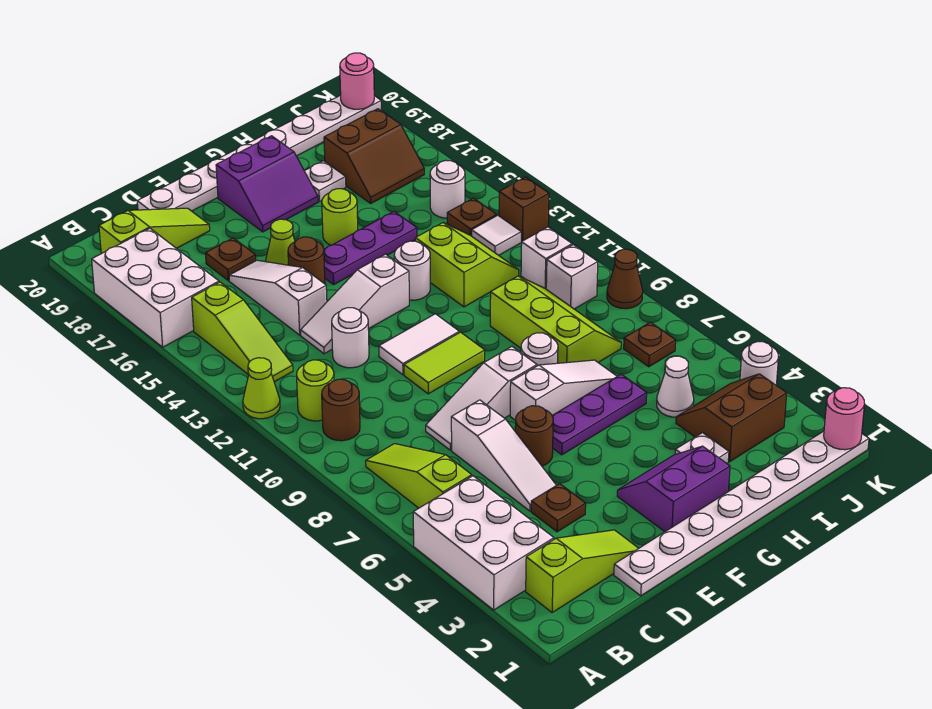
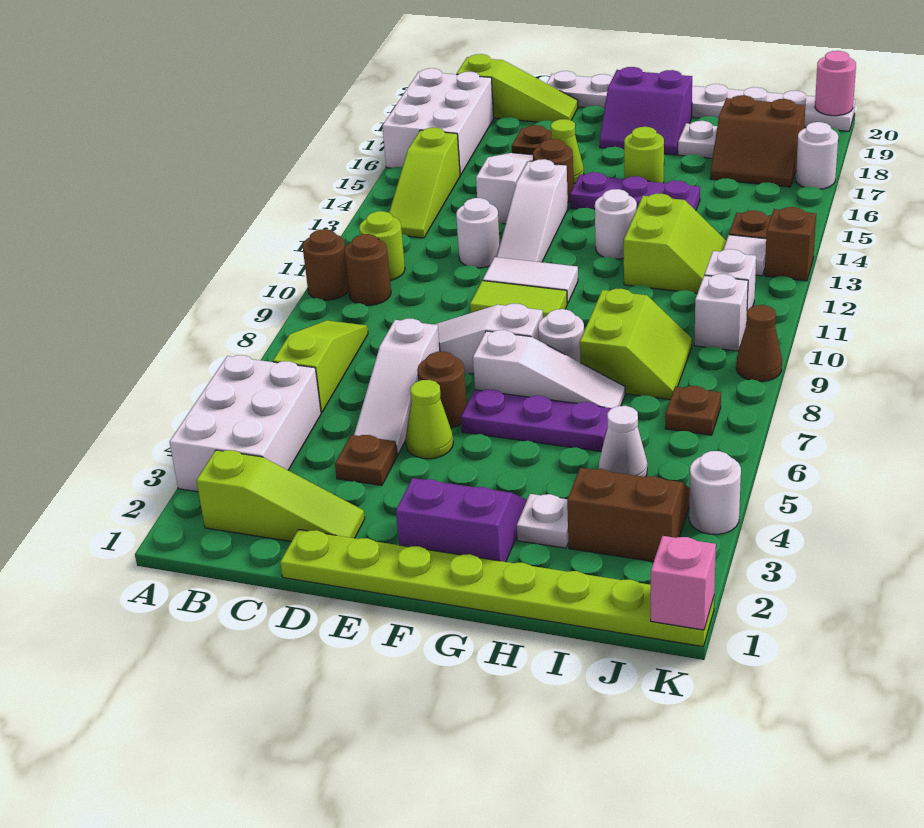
none -> brown 1x1 round brick [302,229,349,300]
lime 1x1 cone [243,358,280,419] -> lime 1x1 cone moved to [406,380,453,459]
white 1x8 plate [614,431,869,596] -> lime 1x8 plate [280,529,714,647]
white 1x3 slope [301,254,409,354] -> white 1x3 slope turned to [497,159,568,262]
lime 2x3 slope [490,276,621,363] -> lime 2x2 slope [580,289,692,399]
white 1x1 round brick [430,160,465,218] -> white 1x1 round brick moved to [796,122,838,189]
pink 1x1 round brick [824,388,865,450] -> pink 1x1 brick [651,536,716,630]

